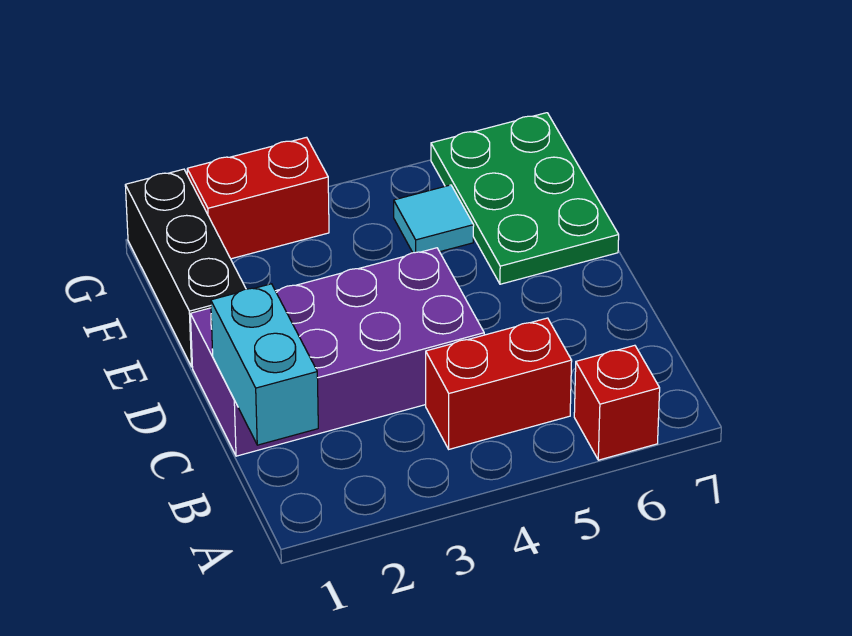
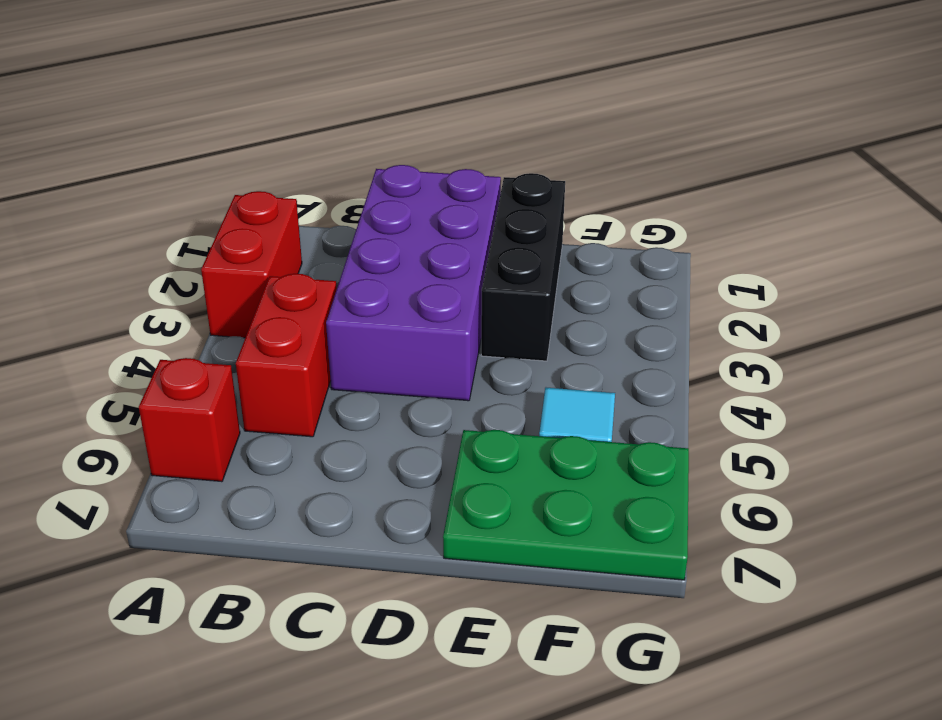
cyan 1x2 brick [211,284,318,445] -> none
black 1x3 brick [125,169,246,367] -> black 1x3 brick turned to [481,173,565,361]
red 1x2 brick [187,137,329,259] -> red 1x2 brick moved to [201,191,302,338]

